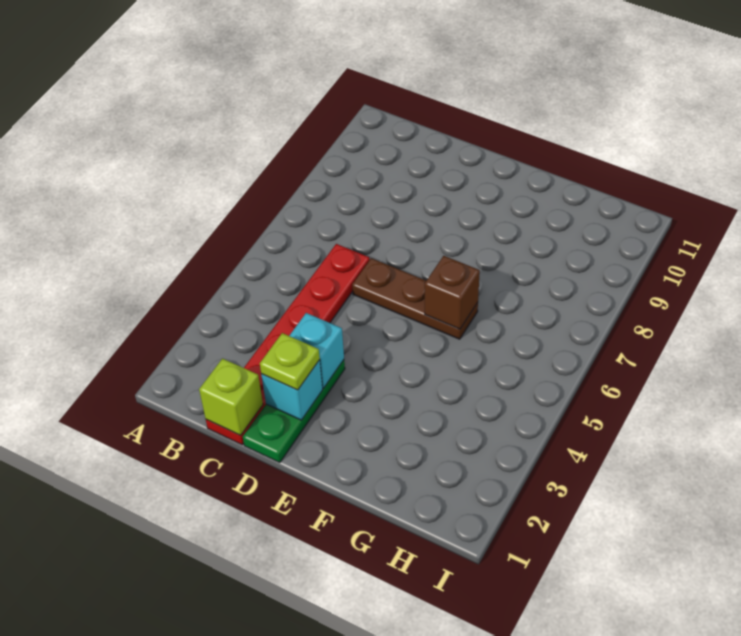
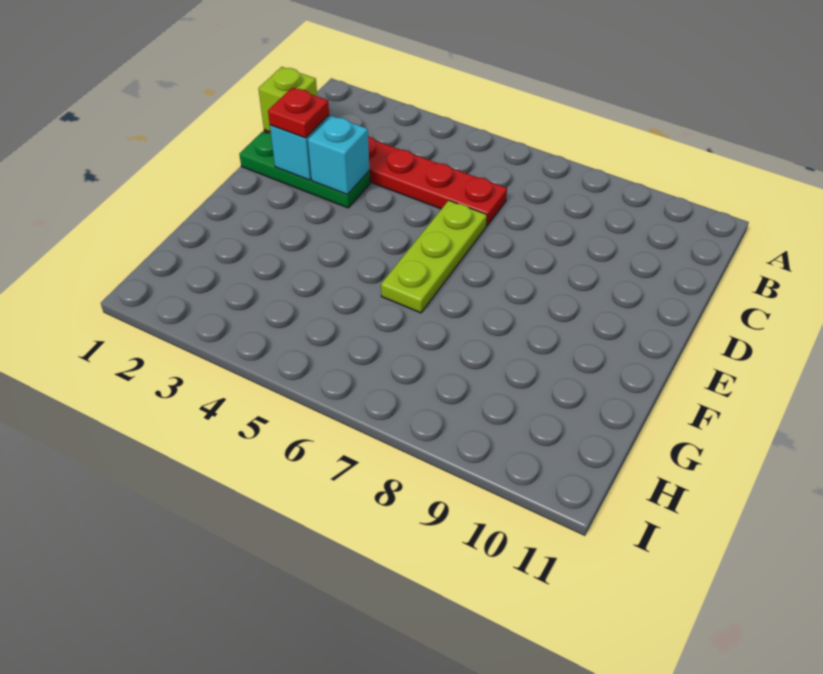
lime 1x1 plate [260,333,320,390] -> red 1x1 plate [268,88,329,138]
brown 1x3 plate [352,258,478,339] -> lime 1x3 plate [381,201,487,313]
brown 1x1 brick [425,256,480,329] -> none

